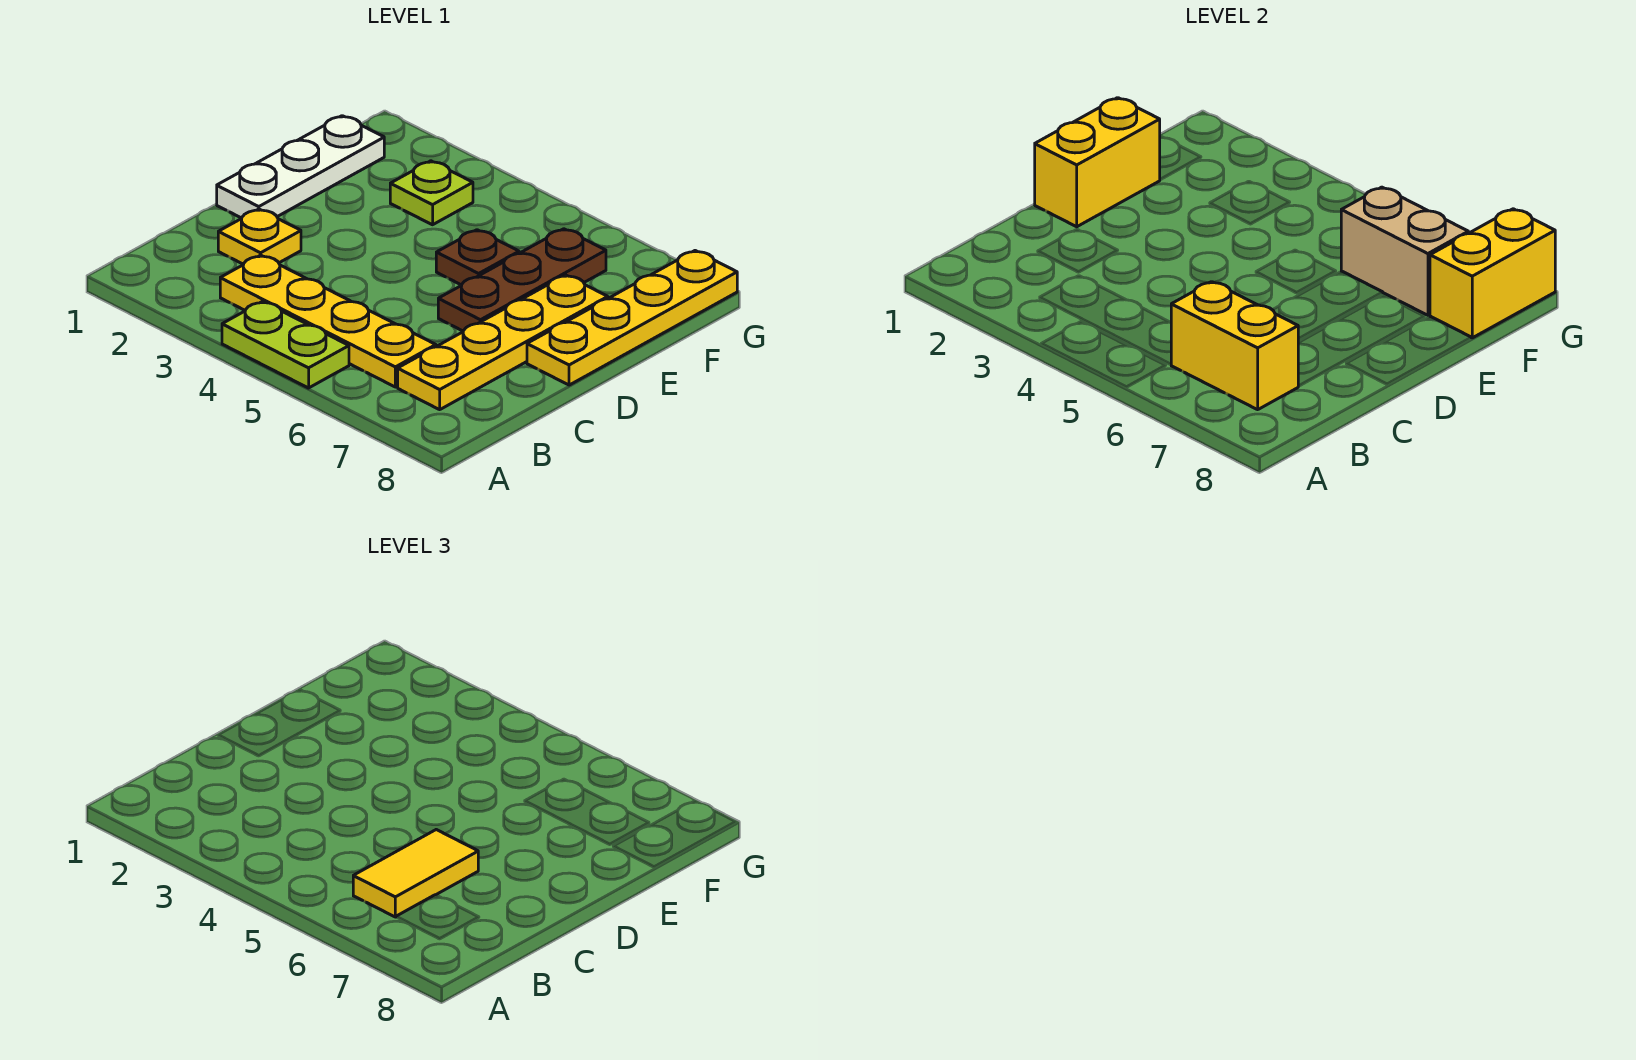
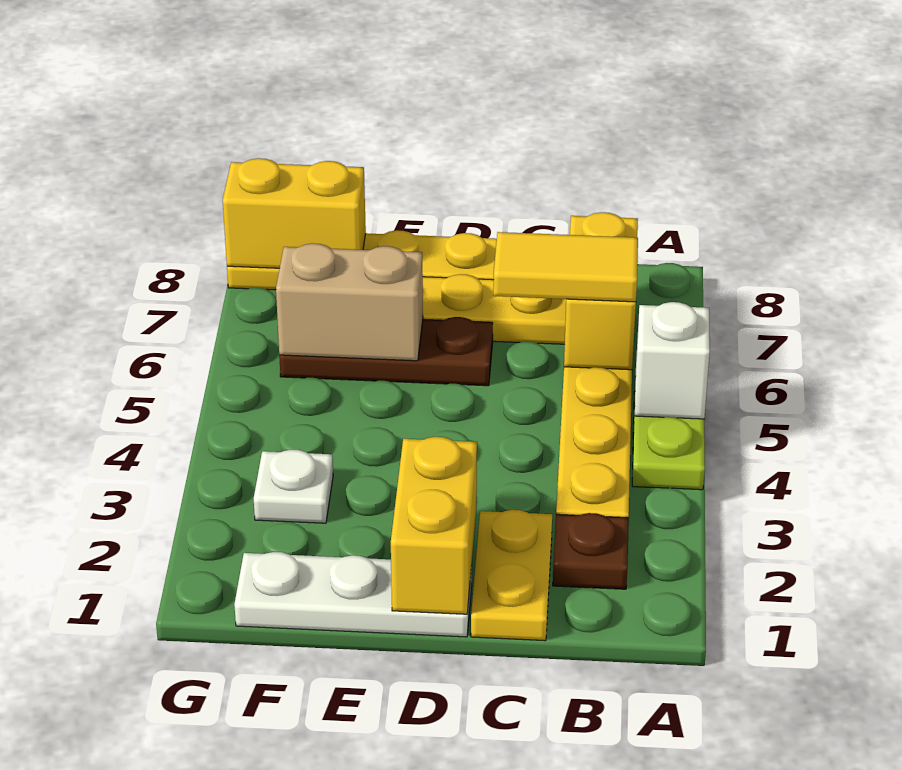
none -> white 1x1 brick [635,302,710,419]
yellow 1x1 plate [218,209,301,264] -> yellow 1x2 plate [471,510,552,641]
yellow 1x2 brick [1035,98,1160,227] -> yellow 1x2 brick turned to [391,437,477,614]
brown 1x1 plate [436,230,519,285] -> brown 1x1 plate moved to [553,513,629,589]
lime 1x1 plate [390,161,473,225] -> white 1x1 plate [254,450,333,523]
tan 1x2 brick [1341,187,1468,315] -> tan 1x2 brick turned to [276,243,423,361]

